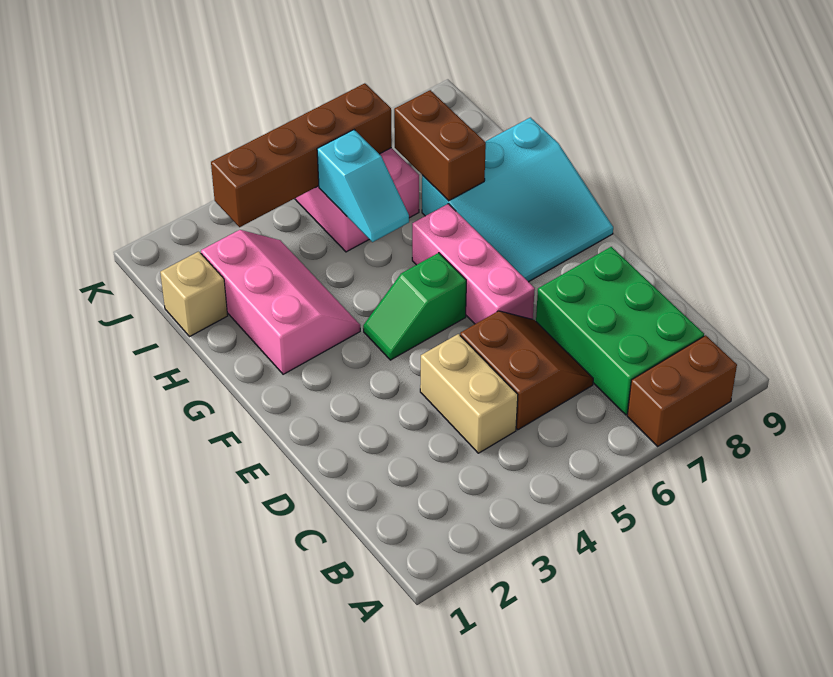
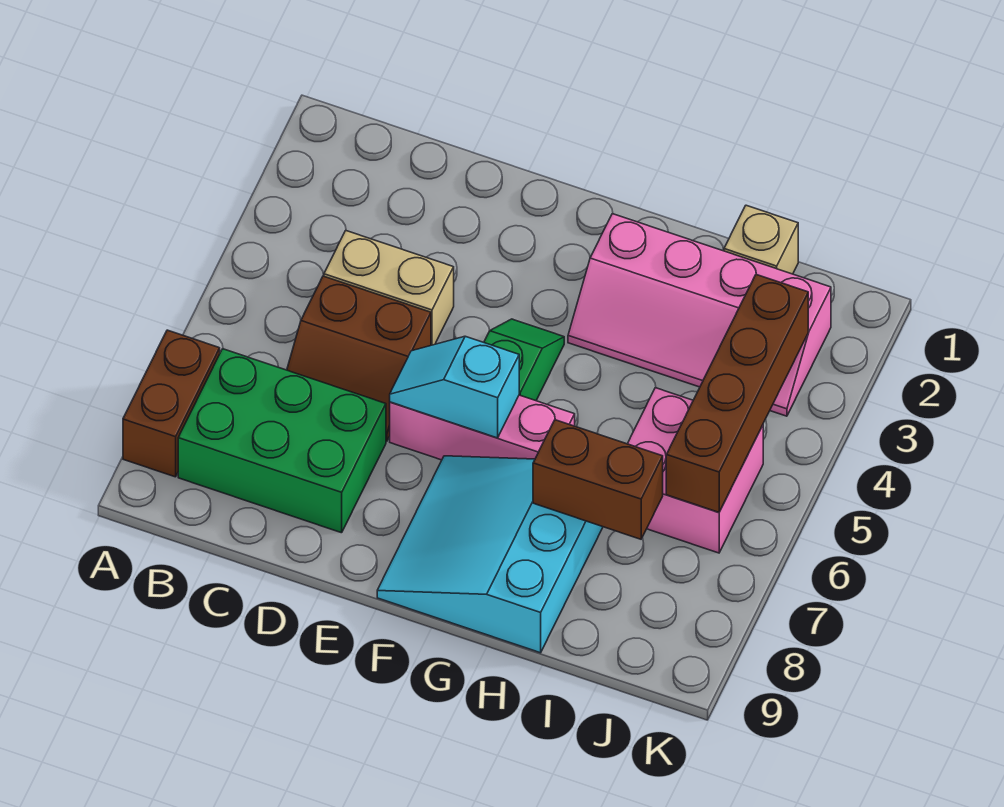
pink 2x3 slope [201,230,360,374] -> pink 2x4 slope [568,214,831,416]
cyan 1x2 slope [317,130,409,242] -> cyan 1x2 slope moved to [390,336,519,438]

